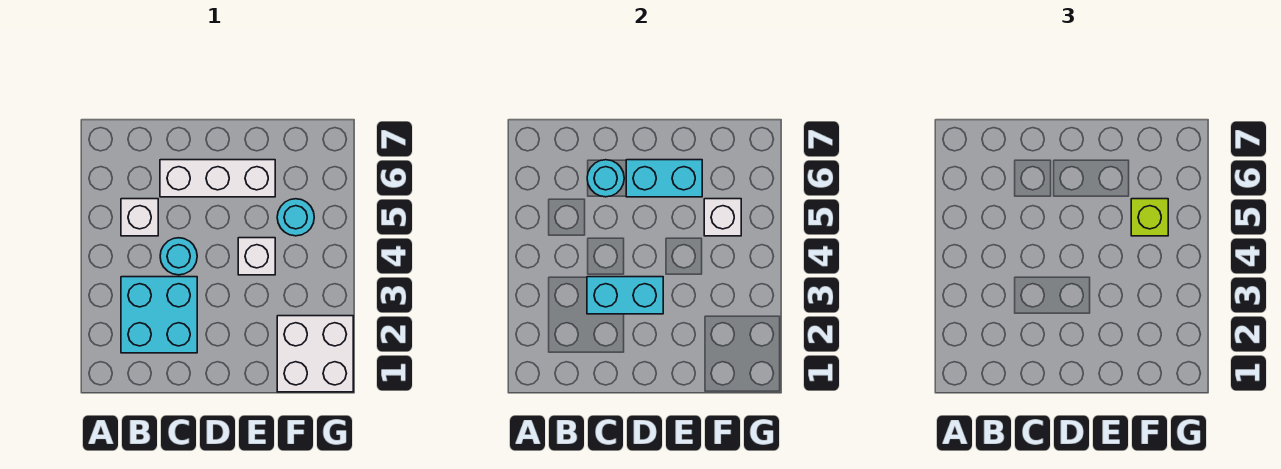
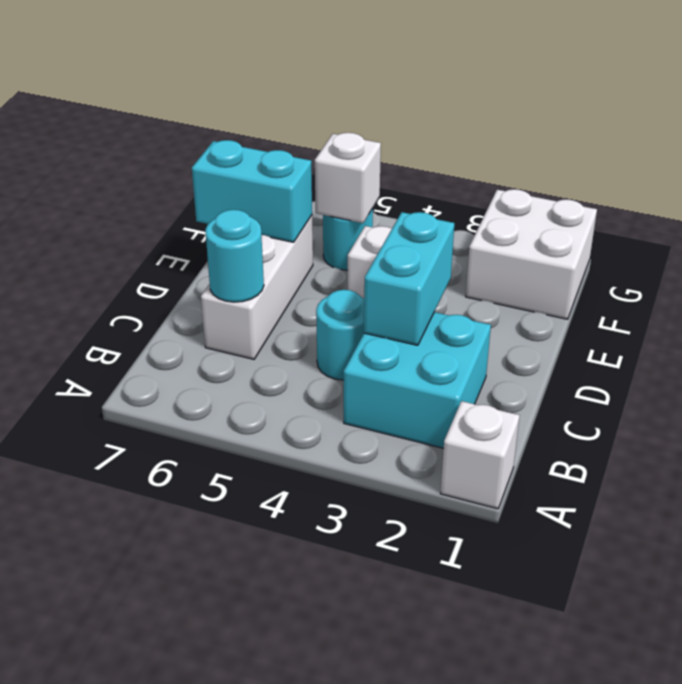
white 1x1 brick [121,199,158,236] -> white 1x1 brick moved to [440,401,520,509]
cyan 1x2 brick [626,160,702,197] -> cyan 1x2 brick turned to [192,140,312,242]
lime 1x1 brick [1131,199,1168,236] -> none

